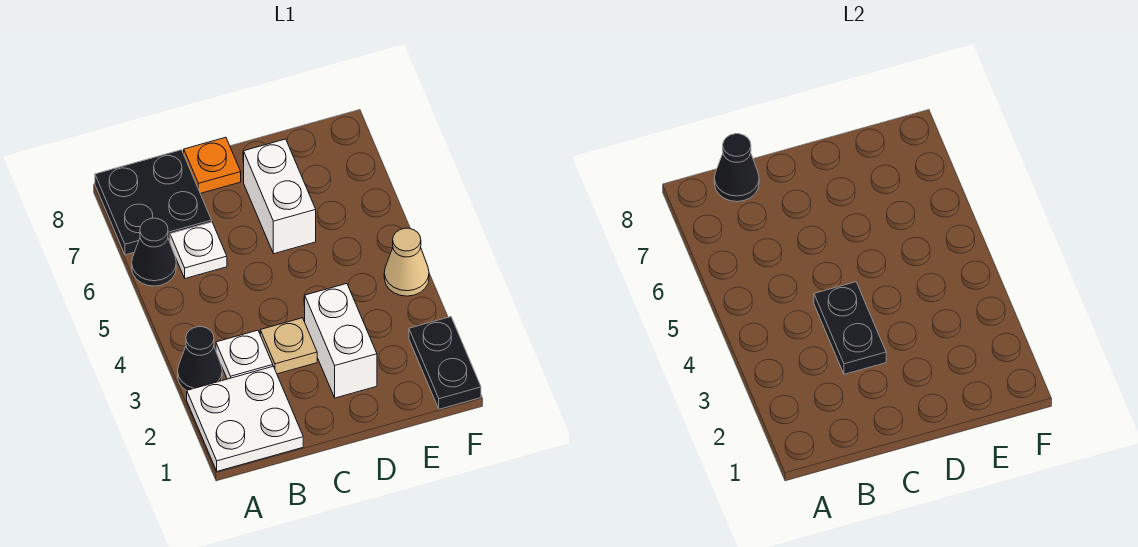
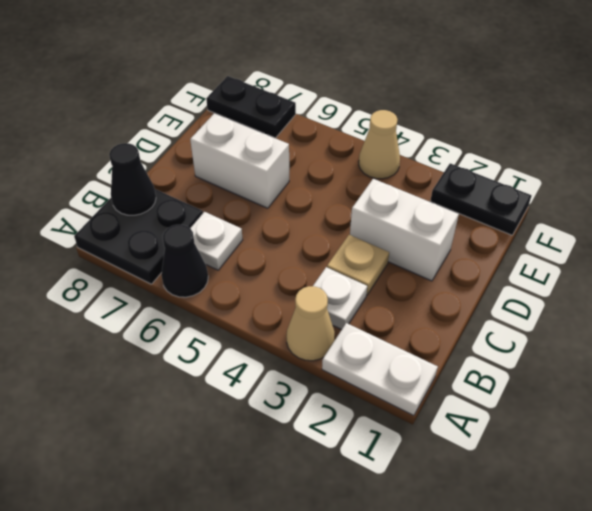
white 2x2 plate [187,367,303,471] -> white 1x2 plate [322,323,438,416]
black 1x1 cone [178,327,222,391] -> tan 1x1 cone [287,286,335,361]
black 1x2 plate [814,282,886,374] -> black 1x2 plate moved to [206,76,296,138]
orange 1x1 plate [184,137,241,194] -> none

